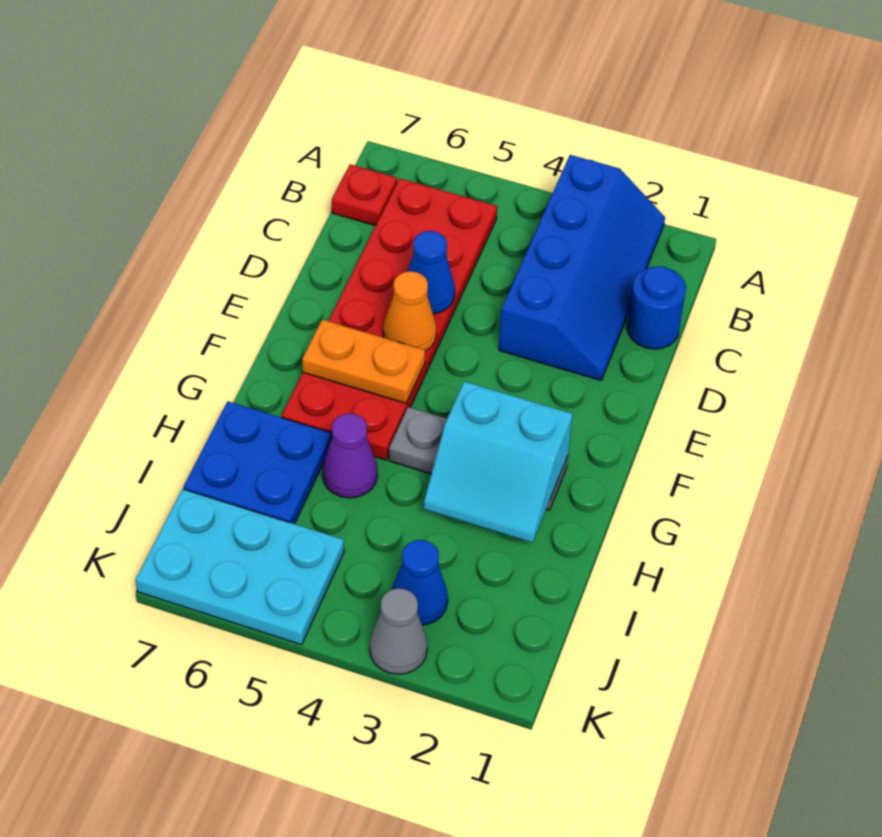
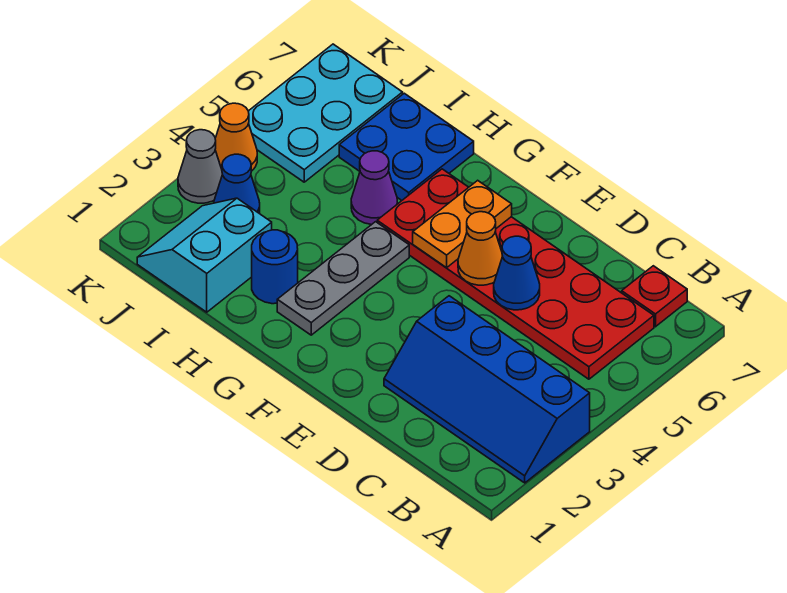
blue 1x1 round brick [627,266,686,349] -> blue 1x1 round brick moved to [252,230,298,304]
cyan 2x2 slope [424,381,573,543] -> cyan 2x2 slope moved to [137,198,272,312]
none -> orange 1x1 cone [215,103,257,171]

